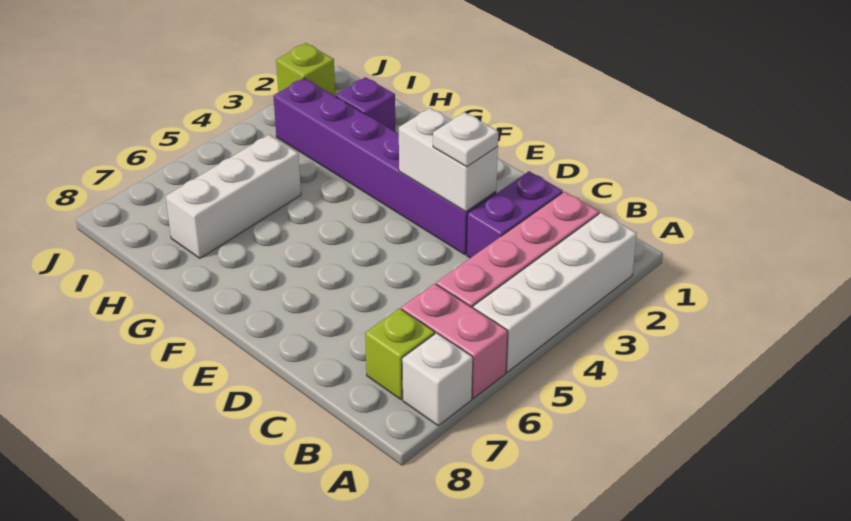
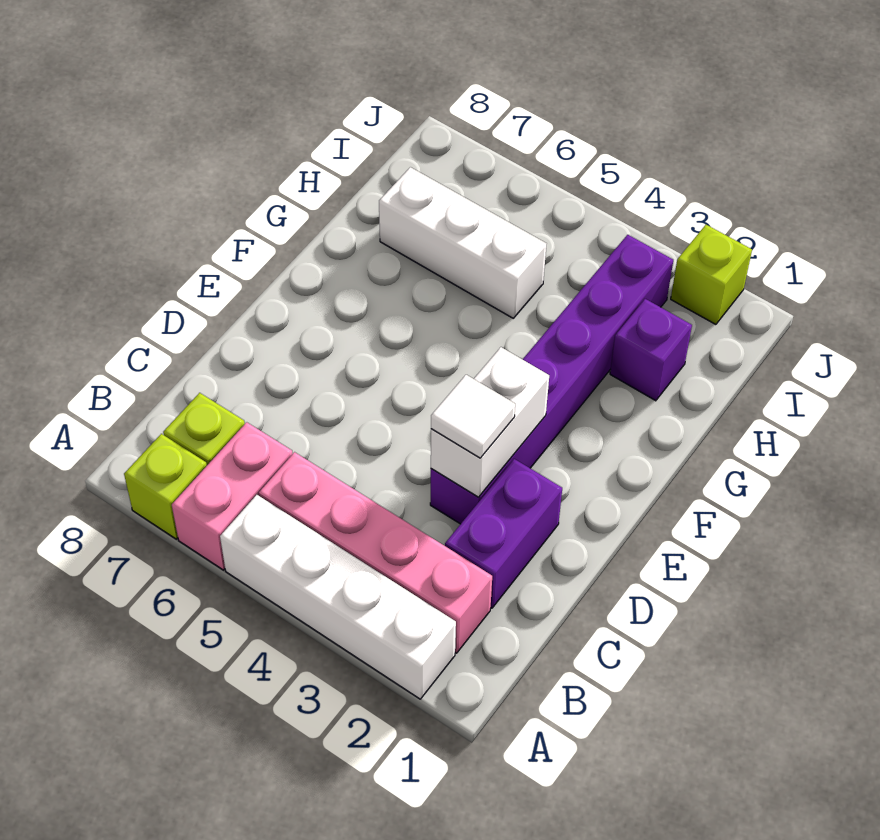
white 1x1 brick [402,333,473,426] -> lime 1x1 brick [124,434,207,539]
purple 1x2 brick [467,171,563,258] -> purple 1x2 brick turned to [445,459,562,608]
white 1x1 plate [433,112,498,167] -> white 1x1 tile [431,375,515,458]

